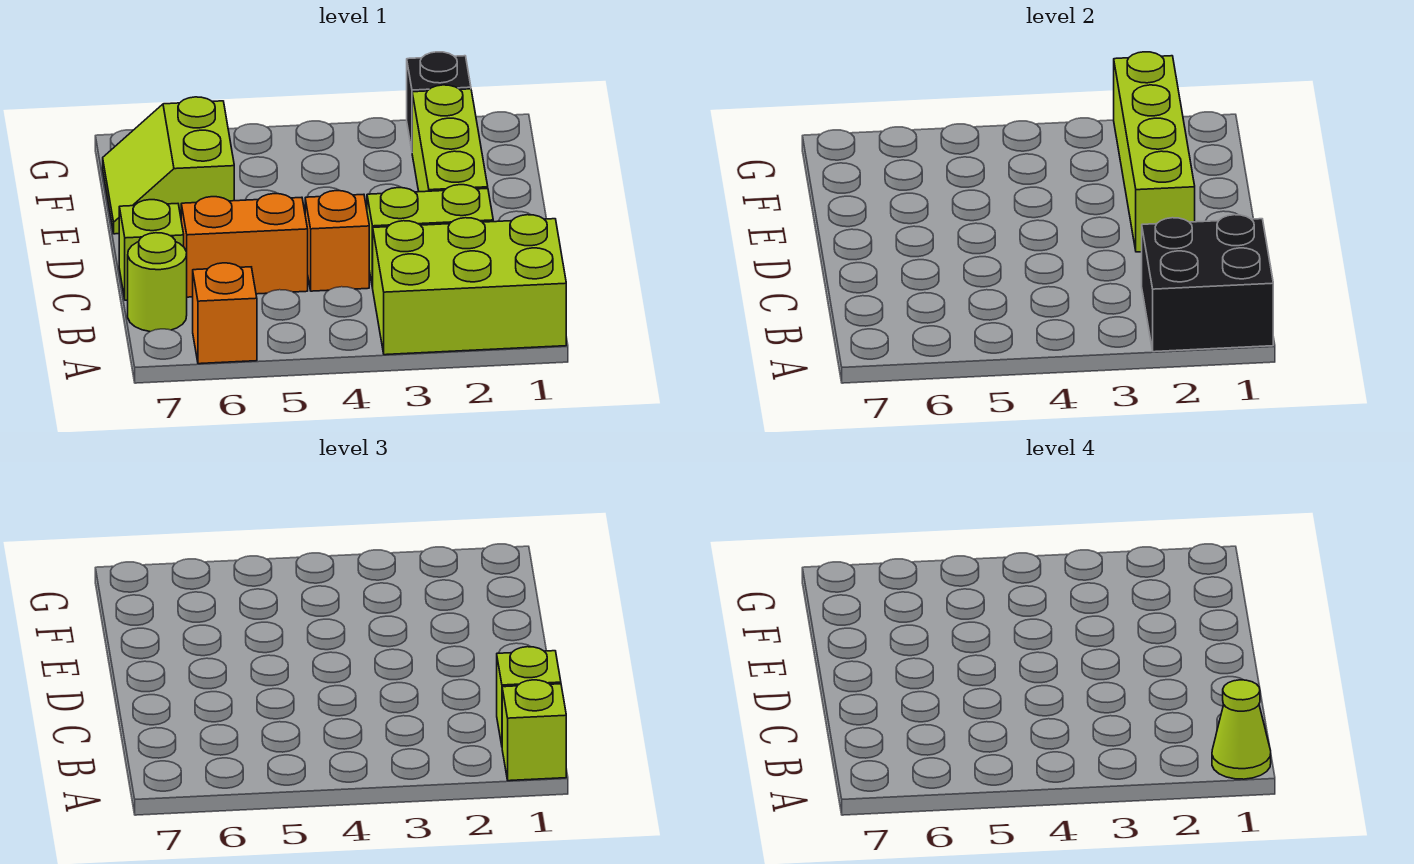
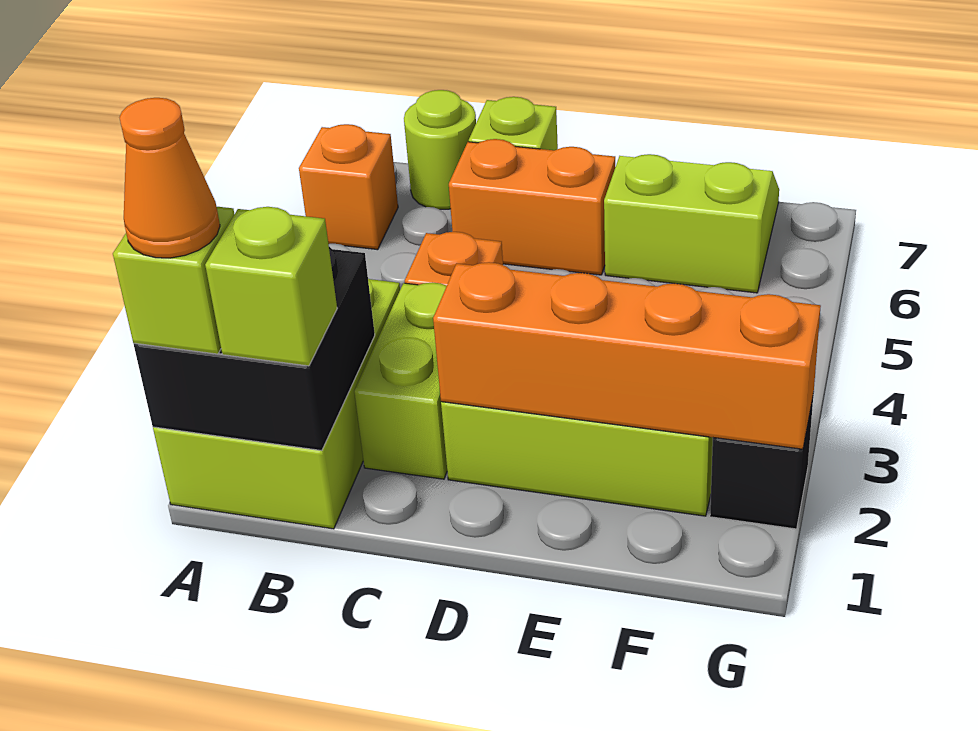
lime 1x1 cone [1212,680,1271,779] -> orange 1x1 cone [120,98,220,258]
orange 1x2 brick [181,194,308,297] -> orange 1x2 brick turned to [449,139,615,275]
lime 1x4 brick [1114,52,1195,252] -> orange 1x4 brick [433,262,821,449]

